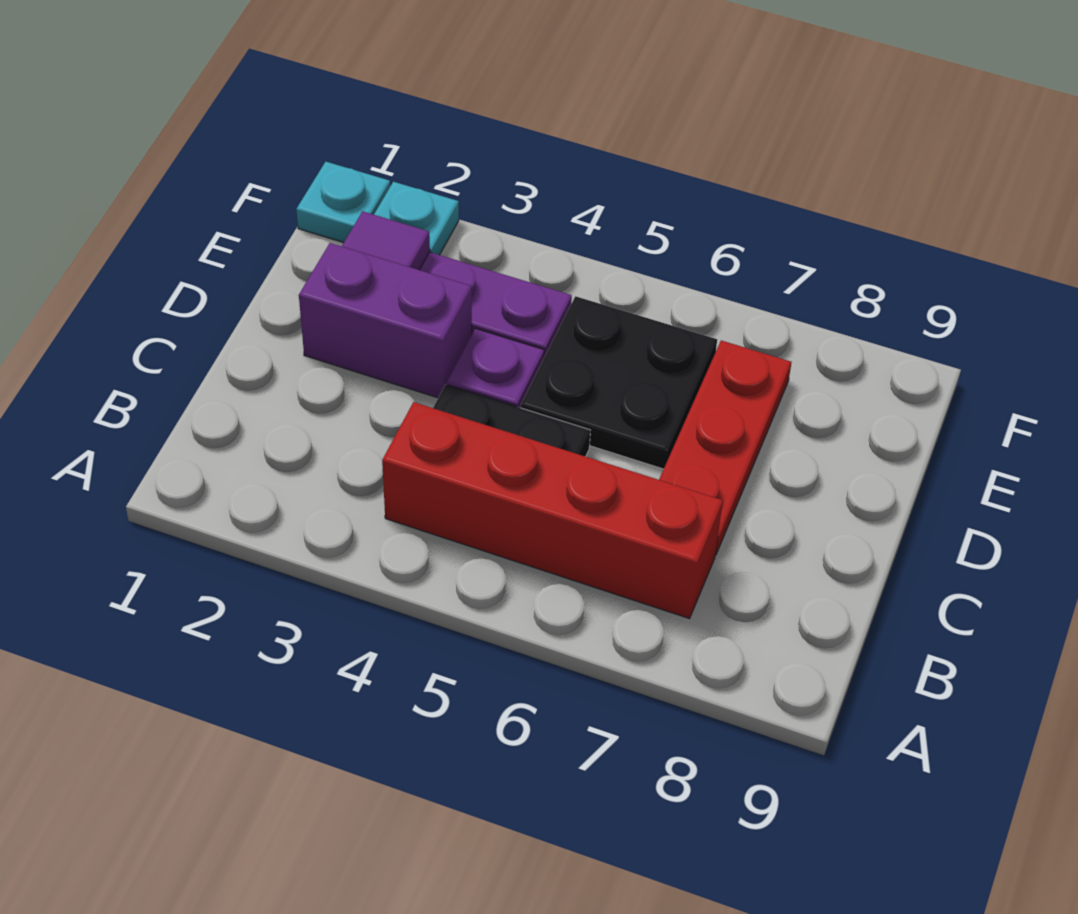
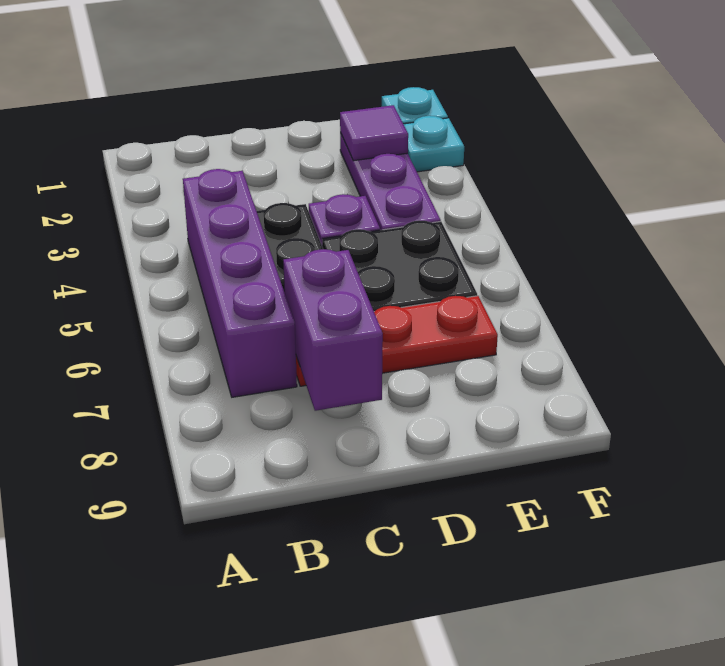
red 1x4 brick [382,402,723,619] -> purple 1x4 brick [183,169,297,397]
purple 1x2 brick [299,243,472,398] -> purple 1x2 brick moved to [283,249,383,411]

